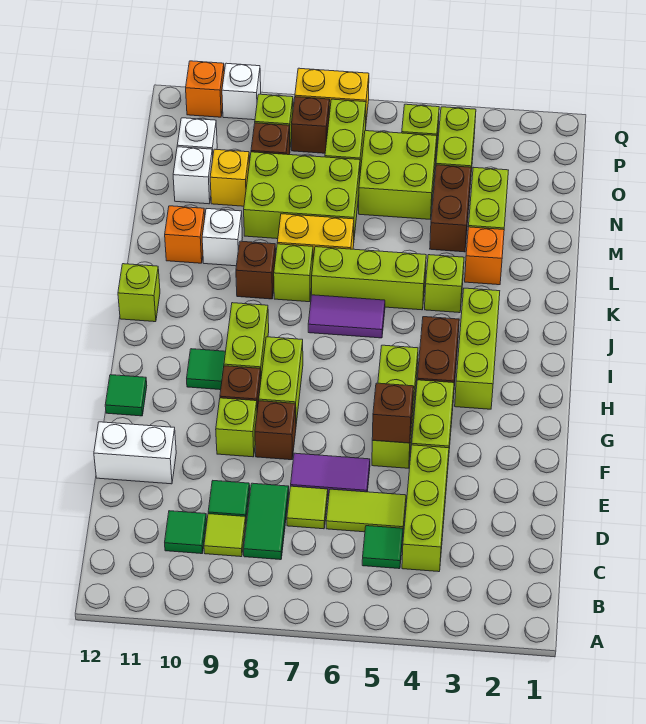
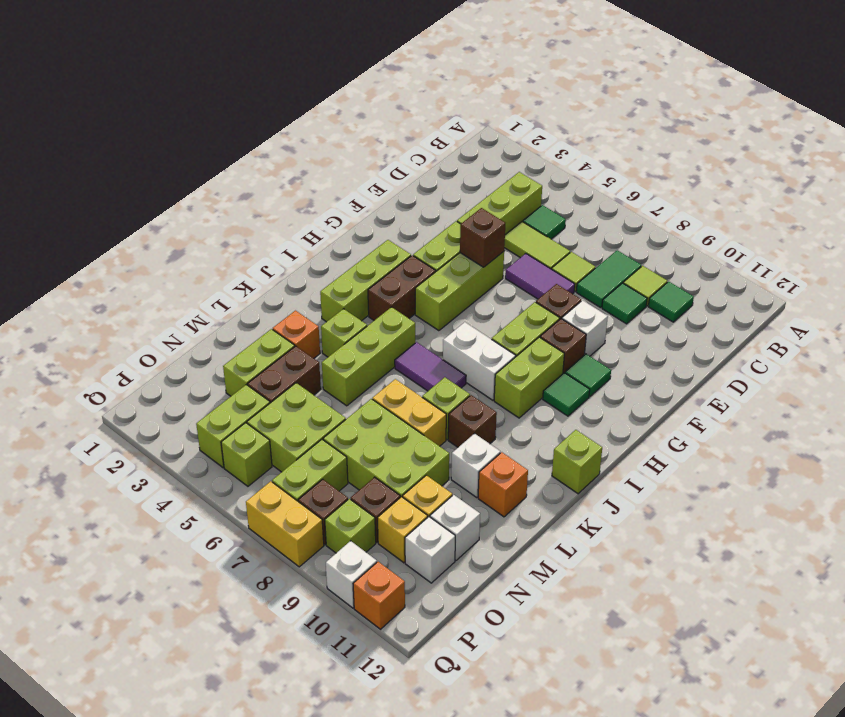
white 1x2 brick [94,422,176,484] -> white 1x2 brick moved to [443,322,516,400]
lime 1x1 brick [216,398,257,457] -> white 1x1 brick [562,300,608,356]
green 1x1 tile [105,375,147,416] -> green 1x1 tile moved to [565,354,611,397]
lime 1x3 brick [312,247,426,310] -> lime 1x3 brick turned to [322,307,415,406]
none -> yellow 1x1 brick [378,497,428,563]

